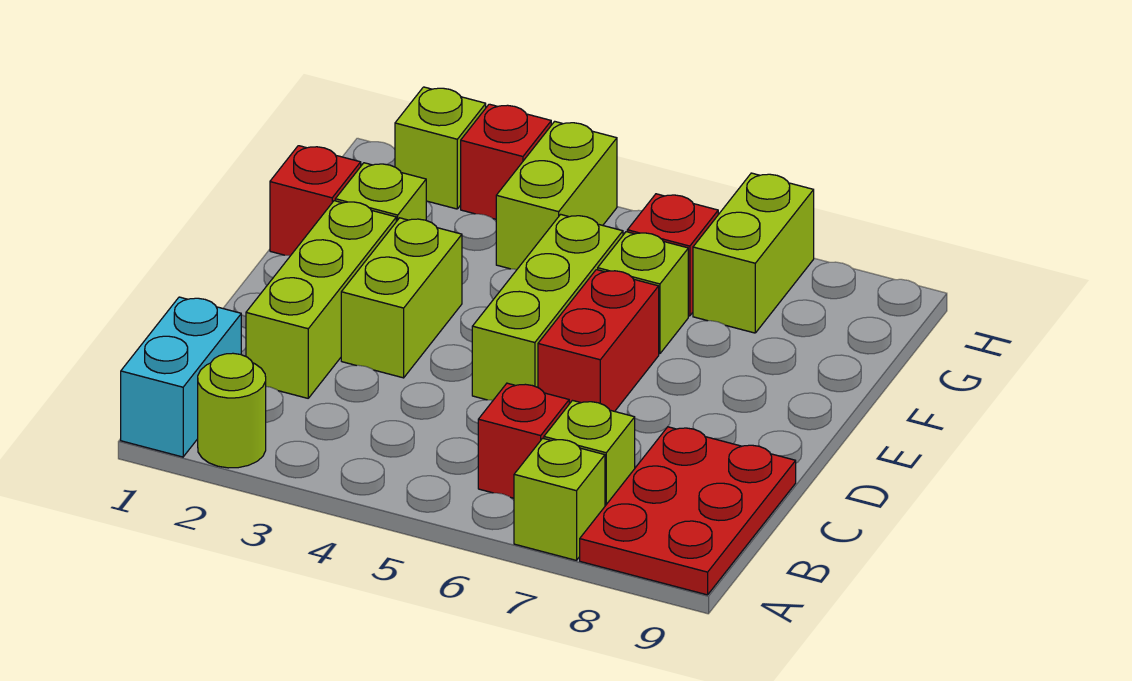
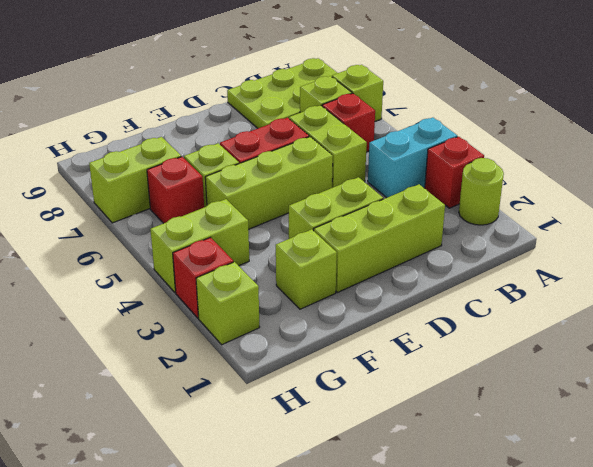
cyan 1x2 brick [121,297,241,457] -> cyan 1x2 brick moved to [368,118,457,198]
red 2x3 plate [580,427,796,595] -> lime 2x3 plate [227,58,337,128]
none -> lime 1x2 brick [289,105,367,188]
red 1x1 brick [270,146,361,256] -> red 1x1 brick moved to [425,137,484,208]

